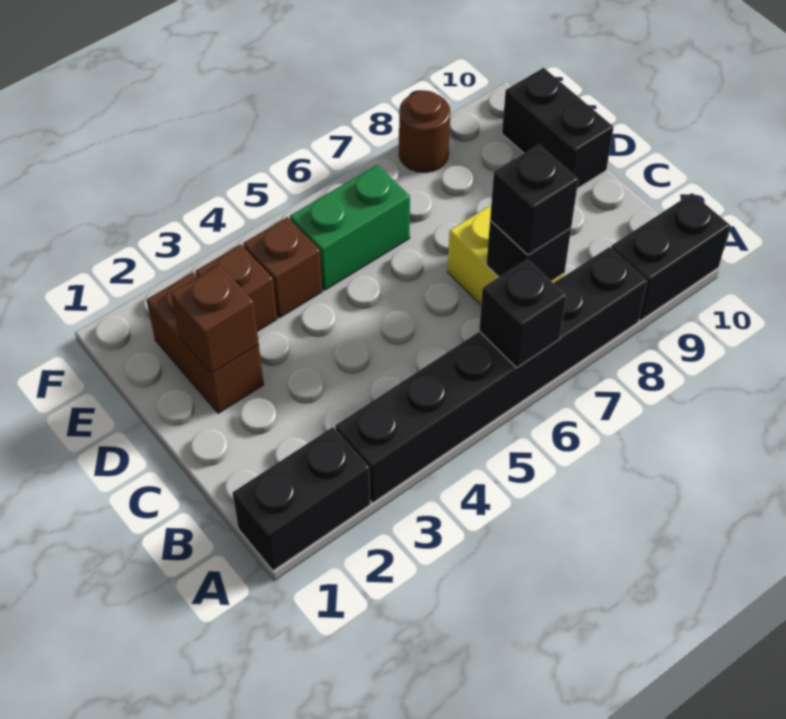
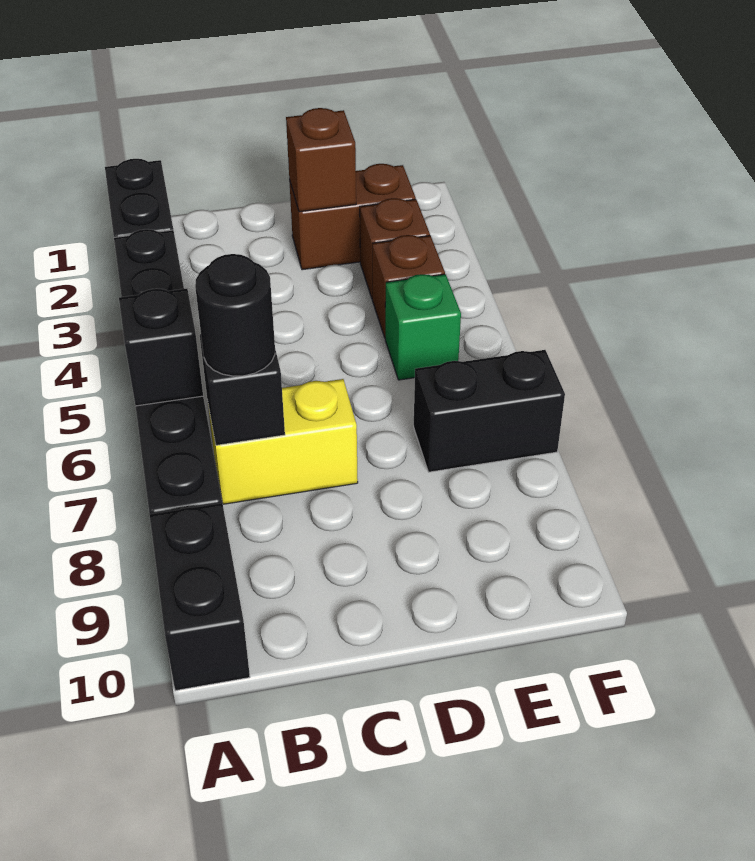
black 1x1 brick [490,145,578,255] -> black 1x1 round brick [195,254,275,376]
black 1x2 brick [502,68,614,188] -> black 1x2 brick moved to [414,350,565,472]
green 1x2 brick [290,165,410,290] -> green 1x1 brick [385,274,461,380]
brown 1x1 round brick [399,91,450,172] -> none

